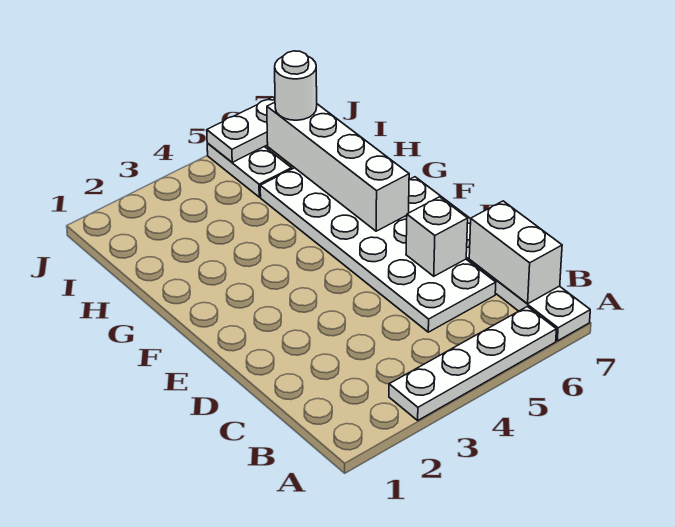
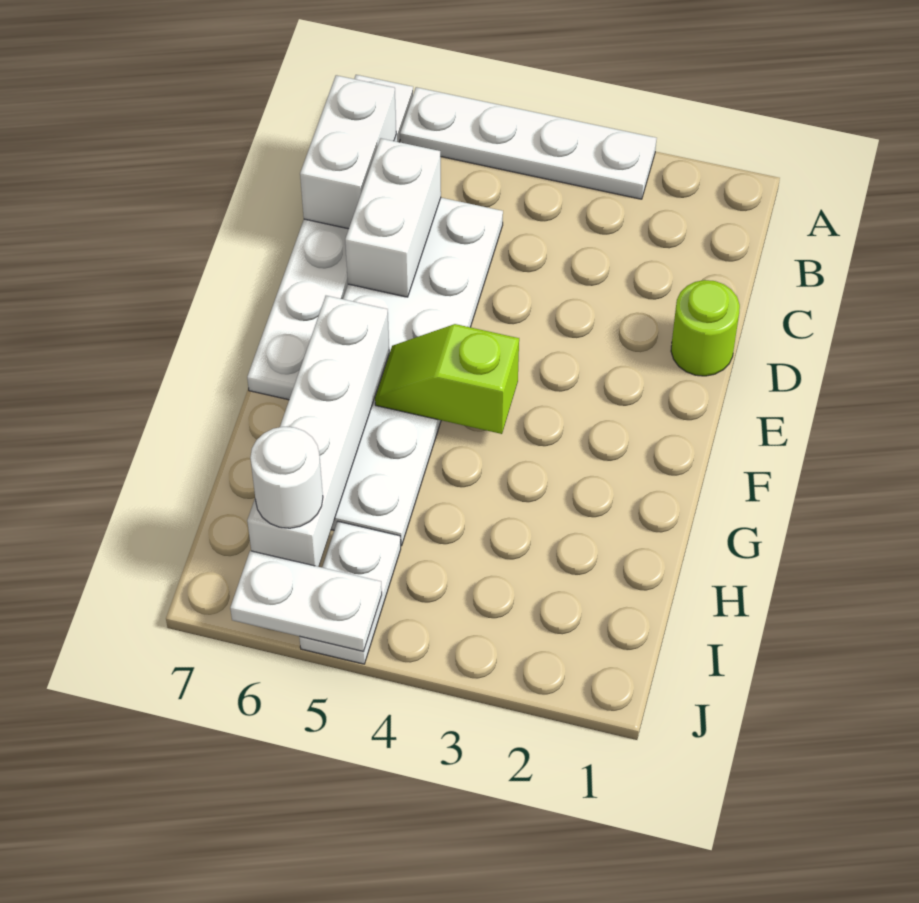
none -> lime 1x1 round brick [671,280,740,376]
white 1x1 brick [406,197,468,276] -> white 1x2 brick [345,138,441,297]
none -> lime 1x2 slope [375,324,519,434]

